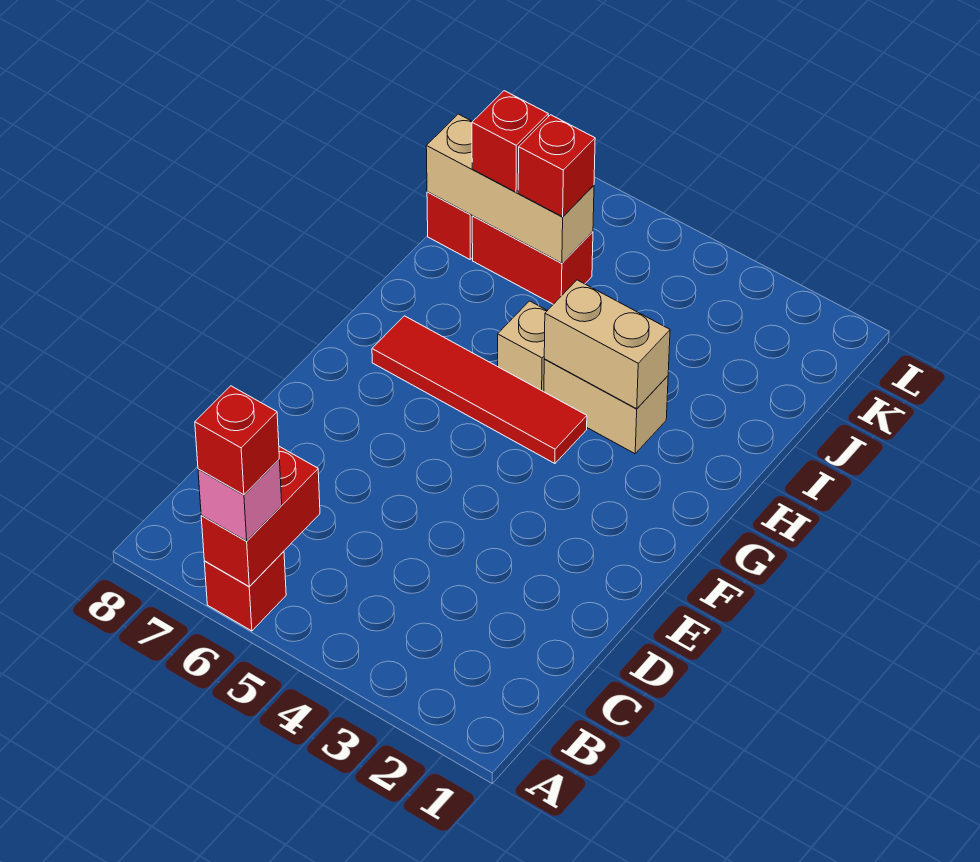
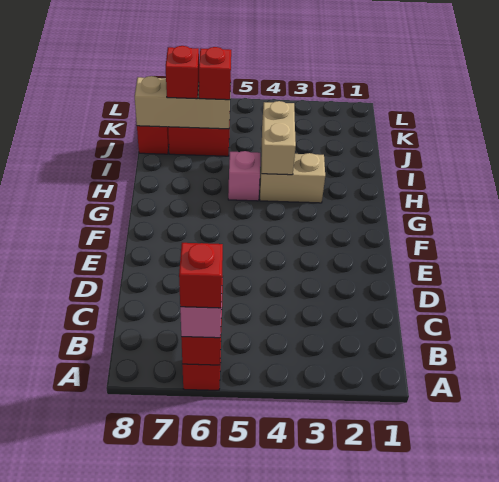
red 1x4 tile [372,316,587,464] -> none
tan 1x2 brick [544,280,670,409] -> tan 1x2 brick turned to [262,101,296,175]
tan 1x1 brick [498,301,547,392] -> pink 1x1 brick [228,151,260,201]

